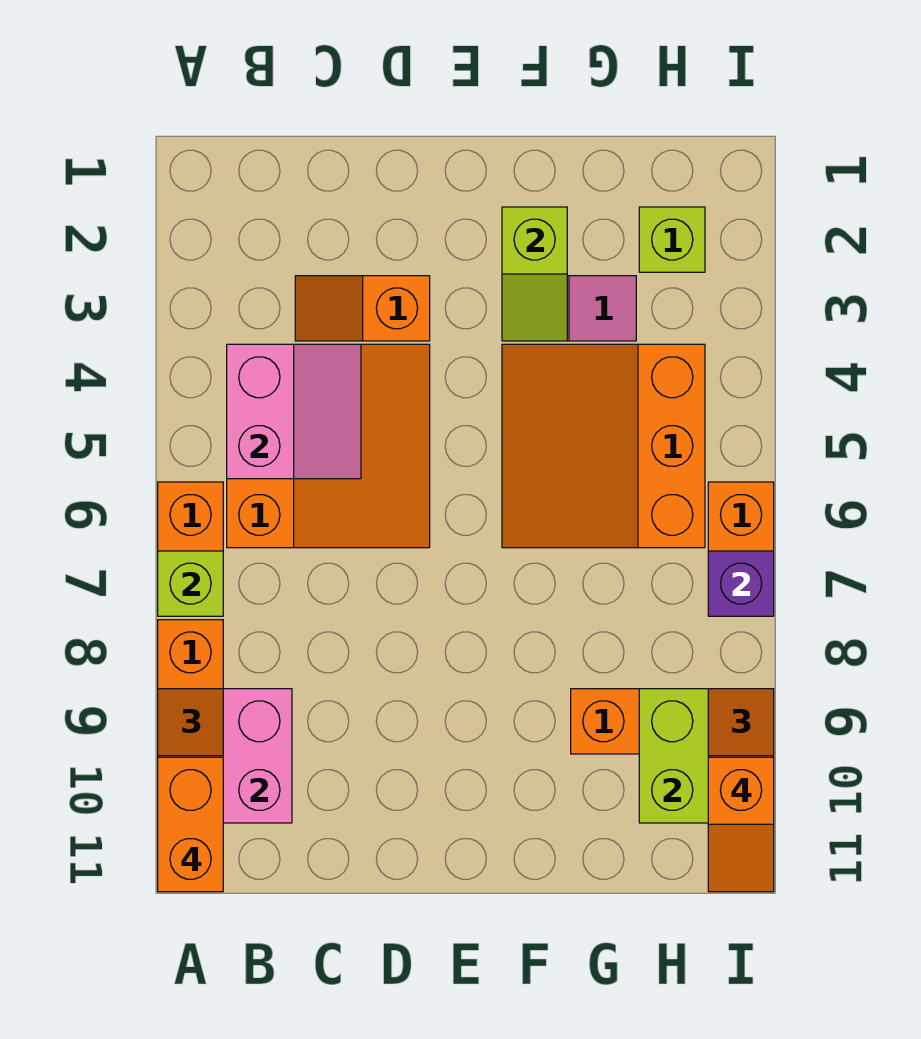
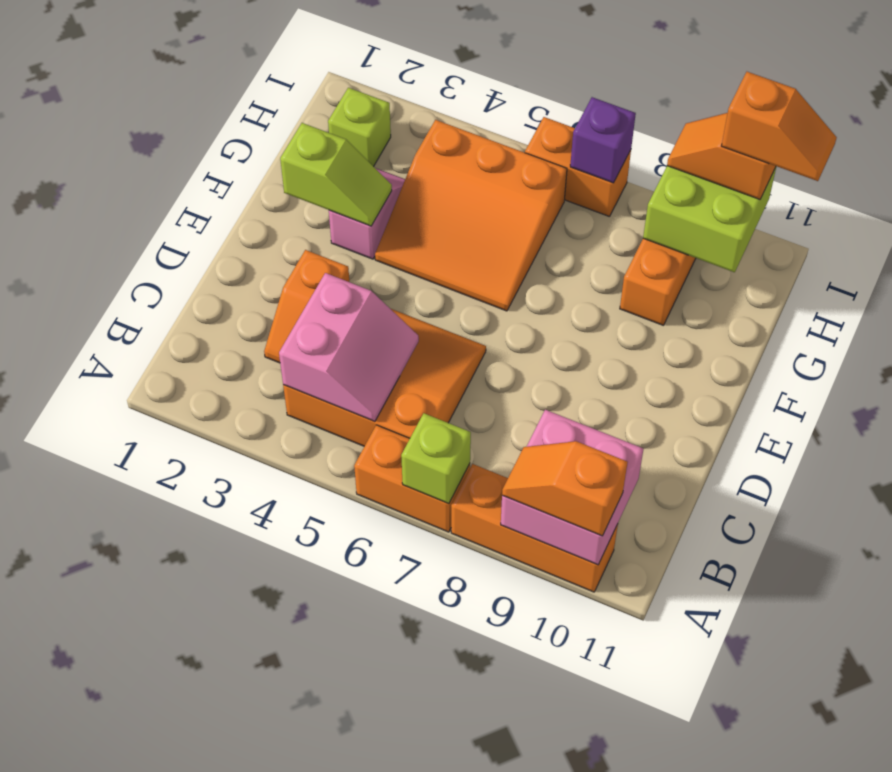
orange 1x2 brick [158,757,223,892] -> none
pink 2x2 slope [227,344,361,479] -> pink 2x2 slope turned to [279,273,419,422]

